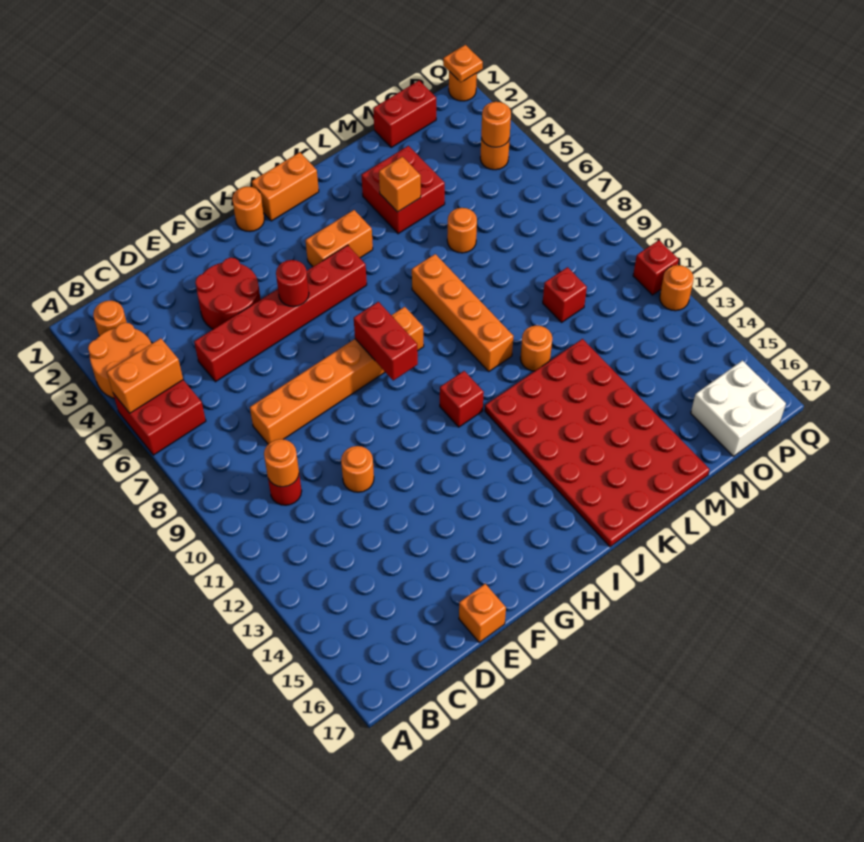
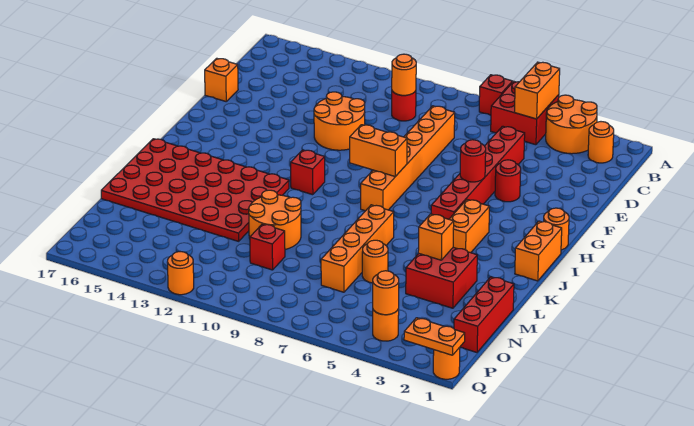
red 2x2 round brick [195,258,261,329] -> red 1x1 round brick [495,160,521,202]
orange 1x1 round brick [341,446,374,492] -> orange 2x2 round brick [314,92,365,150]
red 1x2 brick [354,302,418,381] -> orange 1x2 brick [350,125,407,176]
orange 1x4 brick [412,254,513,371] -> orange 1x4 brick turned to [321,205,394,292]
orange 1x1 round brick [520,325,552,371] -> orange 2x2 round brick [249,190,301,250]
red 1x2 brick [373,81,436,148] -> red 1x3 brick [454,277,514,352]
white 2x2 brick [691,361,786,456] -> none
orange 1x1 plate [443,45,483,82] -> orange 1x2 plate [404,318,465,355]
red 1x1 brick [633,240,679,295] -> red 1x1 brick moved to [479,75,513,115]

